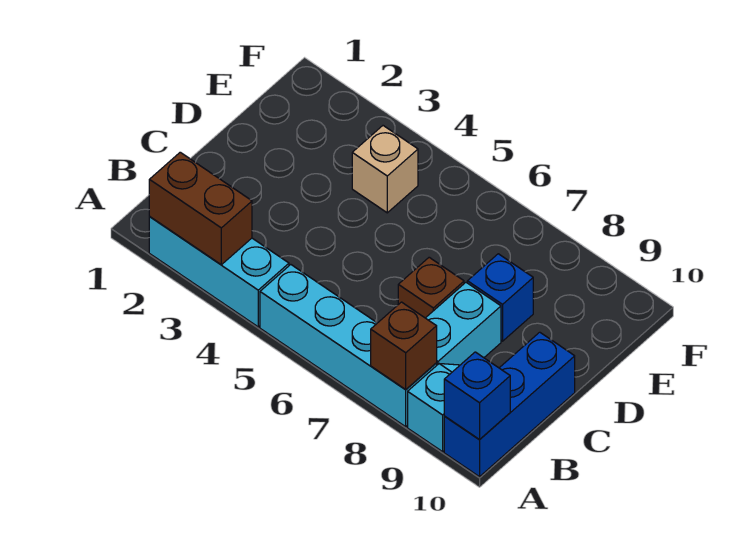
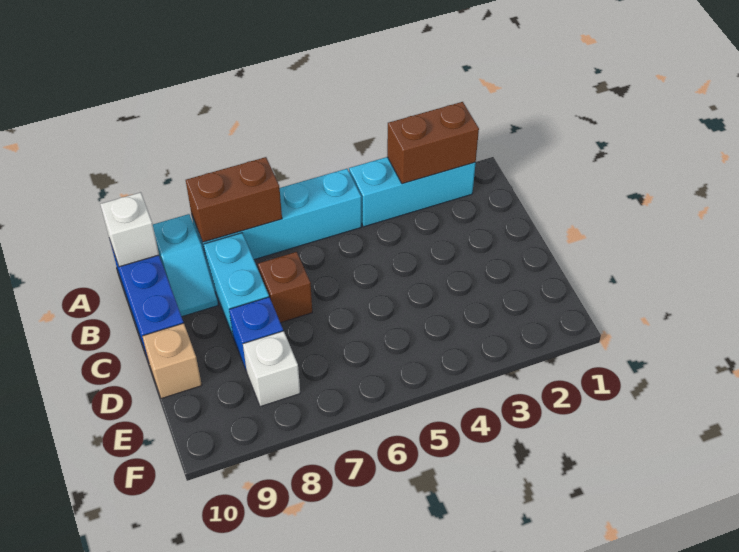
brown 1x1 brick [371,302,437,390] -> brown 1x2 brick [186,157,282,242]
blue 1x1 brick [444,352,510,440] -> white 1x1 brick [100,192,159,267]
tan 1x1 brick [352,126,418,213] -> tan 1x1 brick moved to [142,323,202,399]
none -> white 1x1 brick [243,331,300,407]

